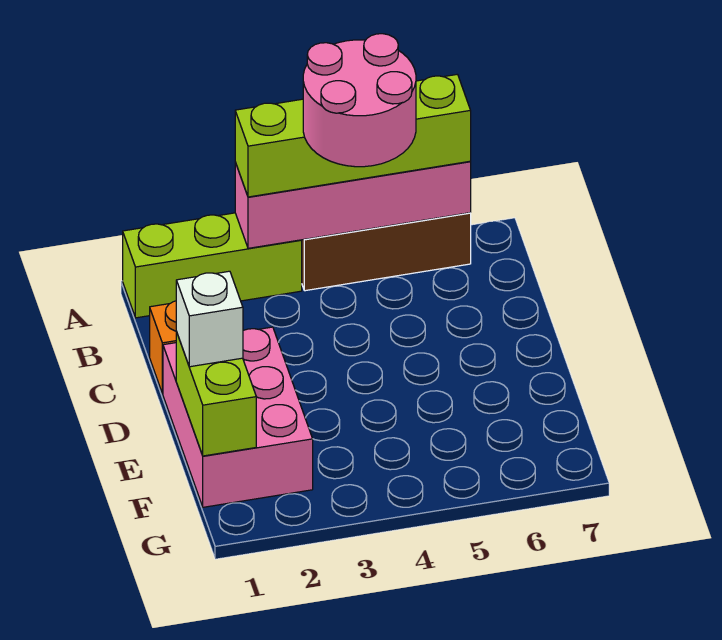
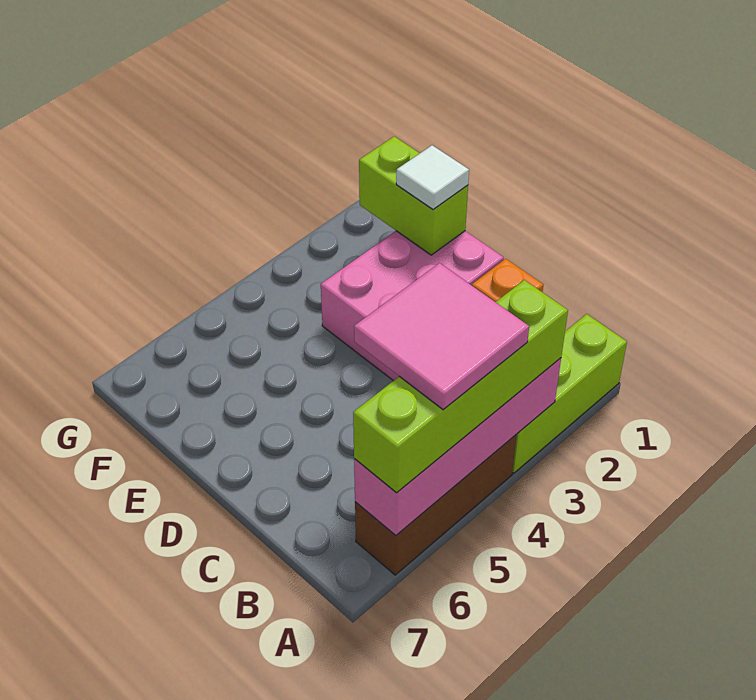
pink 2x2 round brick [303,34,416,167] -> pink 2x2 tile [354,263,529,410]
pink 2x3 brick [163,327,313,507] -> pink 2x3 brick turned to [321,231,504,381]
white 1x1 brick [176,271,243,367] -> white 1x1 tile [396,145,469,209]

